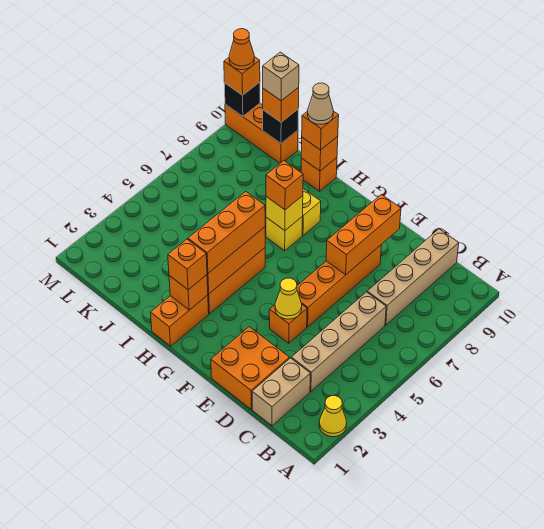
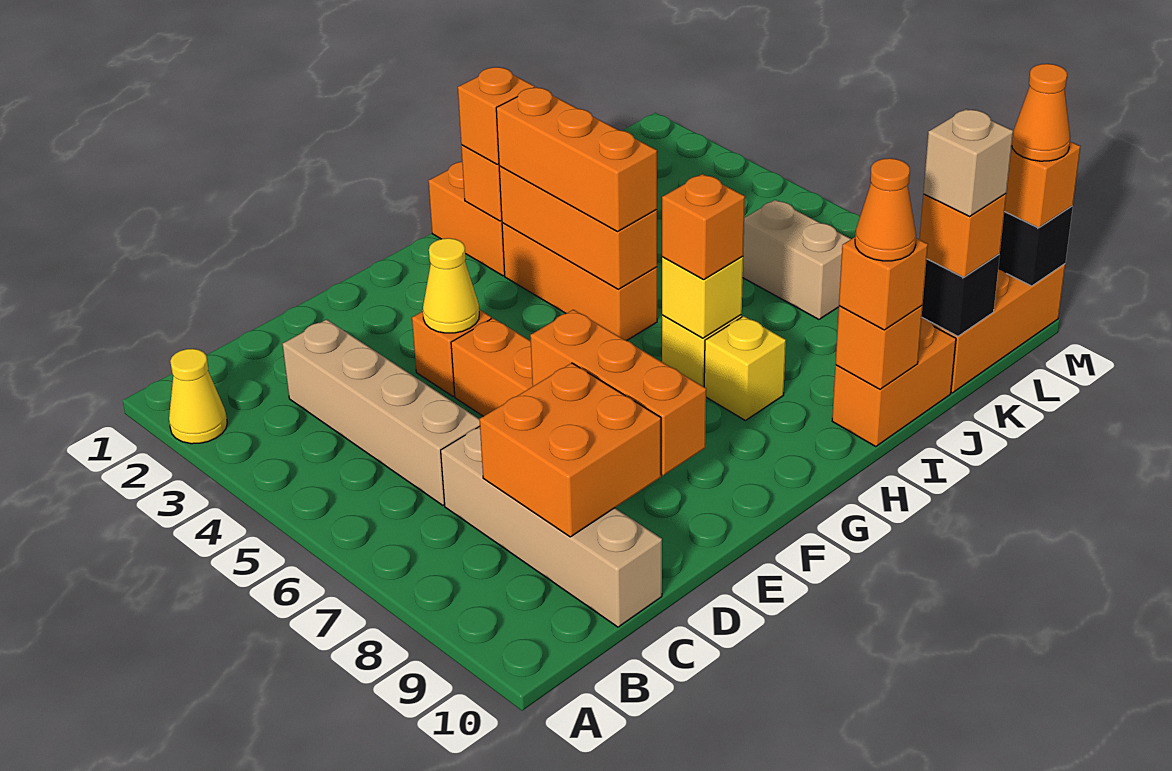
tan 1x2 brick [252,358,310,426] -> tan 1x2 brick moved to [743,200,851,319]
orange 2x2 brick [211,327,289,409] -> orange 2x2 brick moved to [480,363,661,537]
orange 1x1 brick [301,158,337,191] -> orange 1x2 brick [832,319,956,447]
tan 1x1 cone [308,83,333,124] -> orange 1x1 cone [855,158,916,261]

